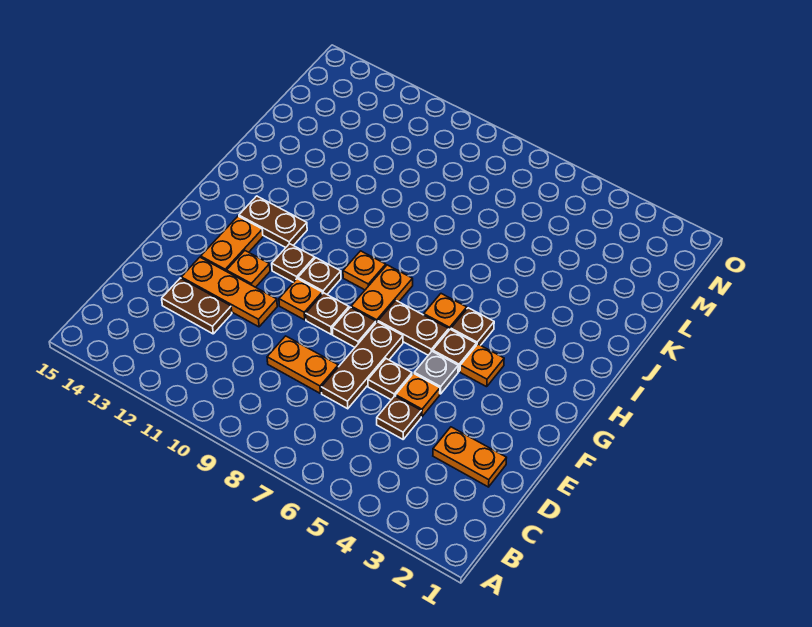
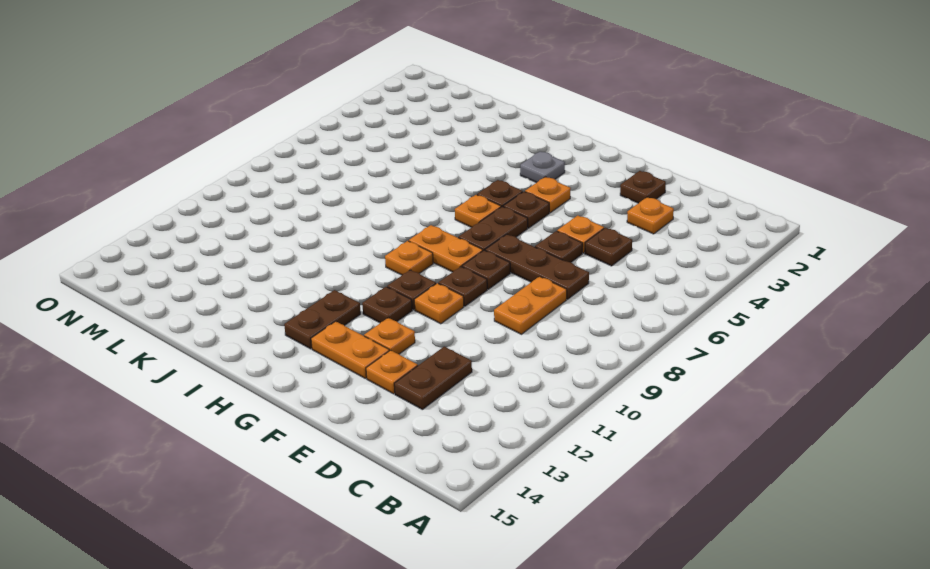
orange 1x2 plate [433,427,506,487] -> orange 1x1 plate [627,197,674,234]
none -> brown 1x1 plate [620,171,666,203]
orange 1x3 plate [181,257,277,327] -> orange 1x1 plate [366,350,418,394]
grey 1x1 plate [414,351,458,394] -> grey 1x1 plate moved to [520,151,565,183]

